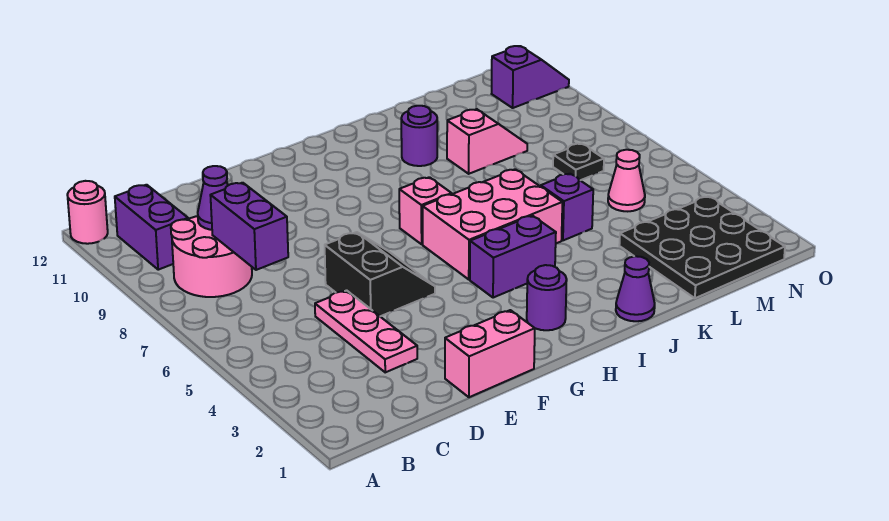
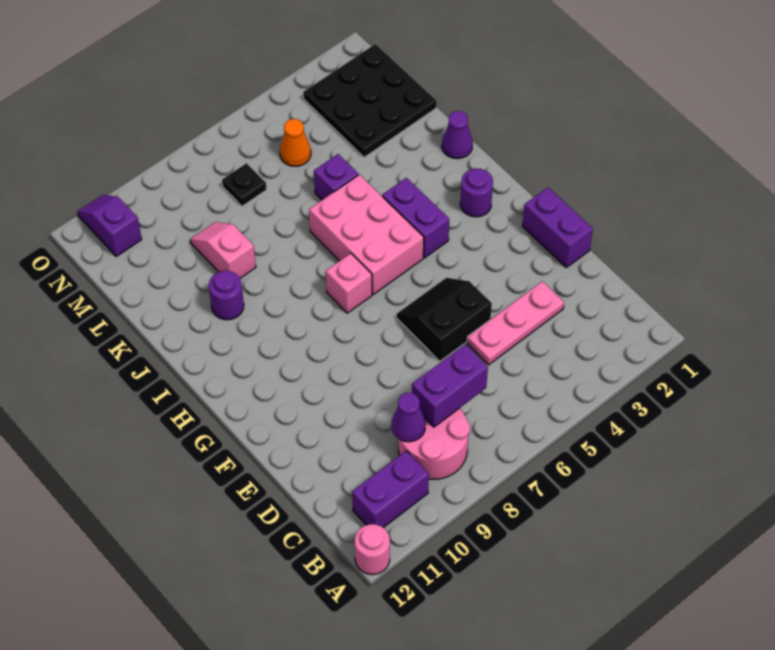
pink 1x2 brick [445,310,535,397] -> purple 1x2 brick [522,187,593,268]
pink 1x1 cone [608,150,645,211] -> orange 1x1 cone [280,119,311,166]

